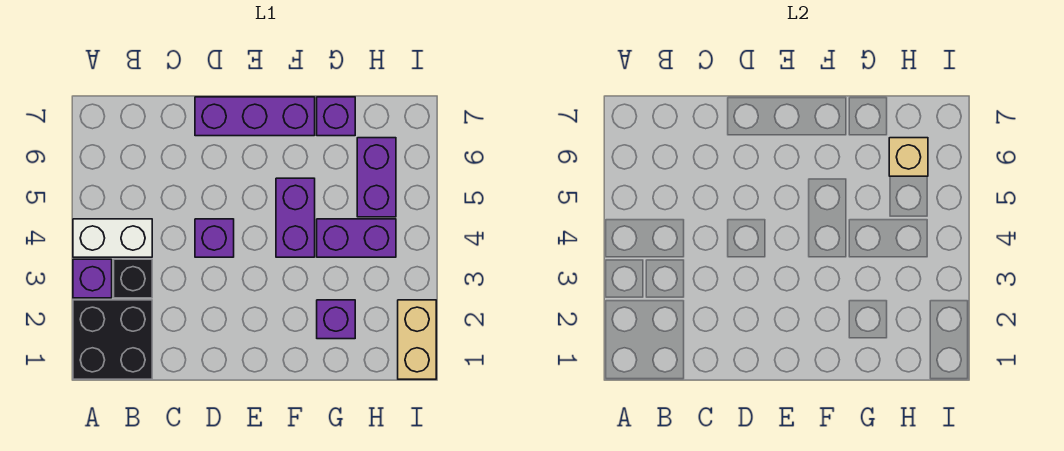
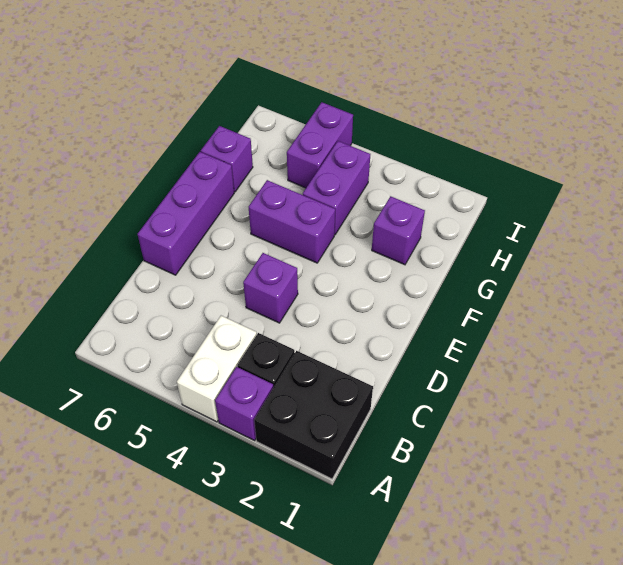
purple 1x2 brick [357,138,396,217] -> purple 1x2 brick turned to [287,102,353,188]
tan 1x1 brick [889,138,928,176] -> none
tan 1x2 brick [398,300,436,379] -> none

